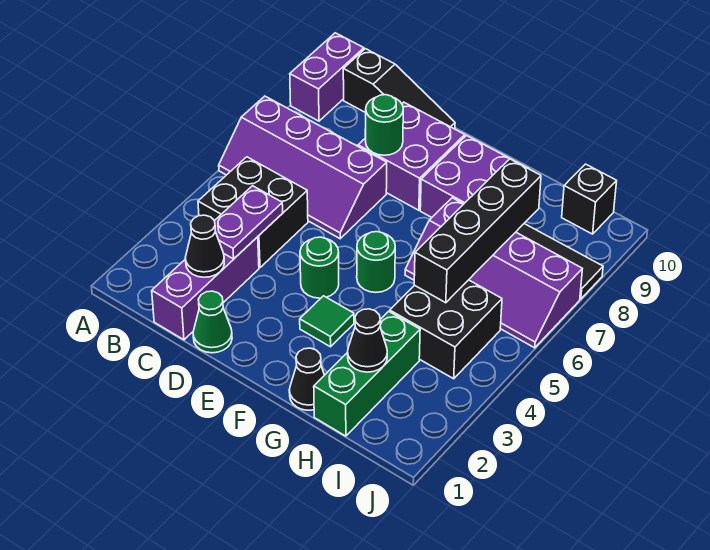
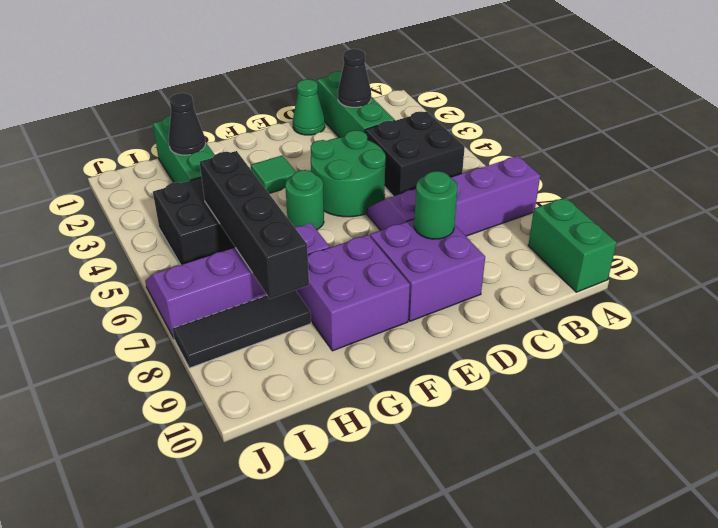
purple 1x2 brick [290,33,364,121] -> green 1x2 brick [528,198,617,292]
black 1x3 slope [343,49,455,129] -> none
purple 1x3 brick [152,237,259,340] -> green 1x3 brick [317,71,395,138]
purple 1x2 plate [215,186,283,259] -> none
green 1x1 round brick [300,237,339,298] -> green 2x2 round brick [311,130,386,217]
black 1x1 cone [289,348,324,410] -> none
black 1x1 brick [562,164,617,234] -> none

